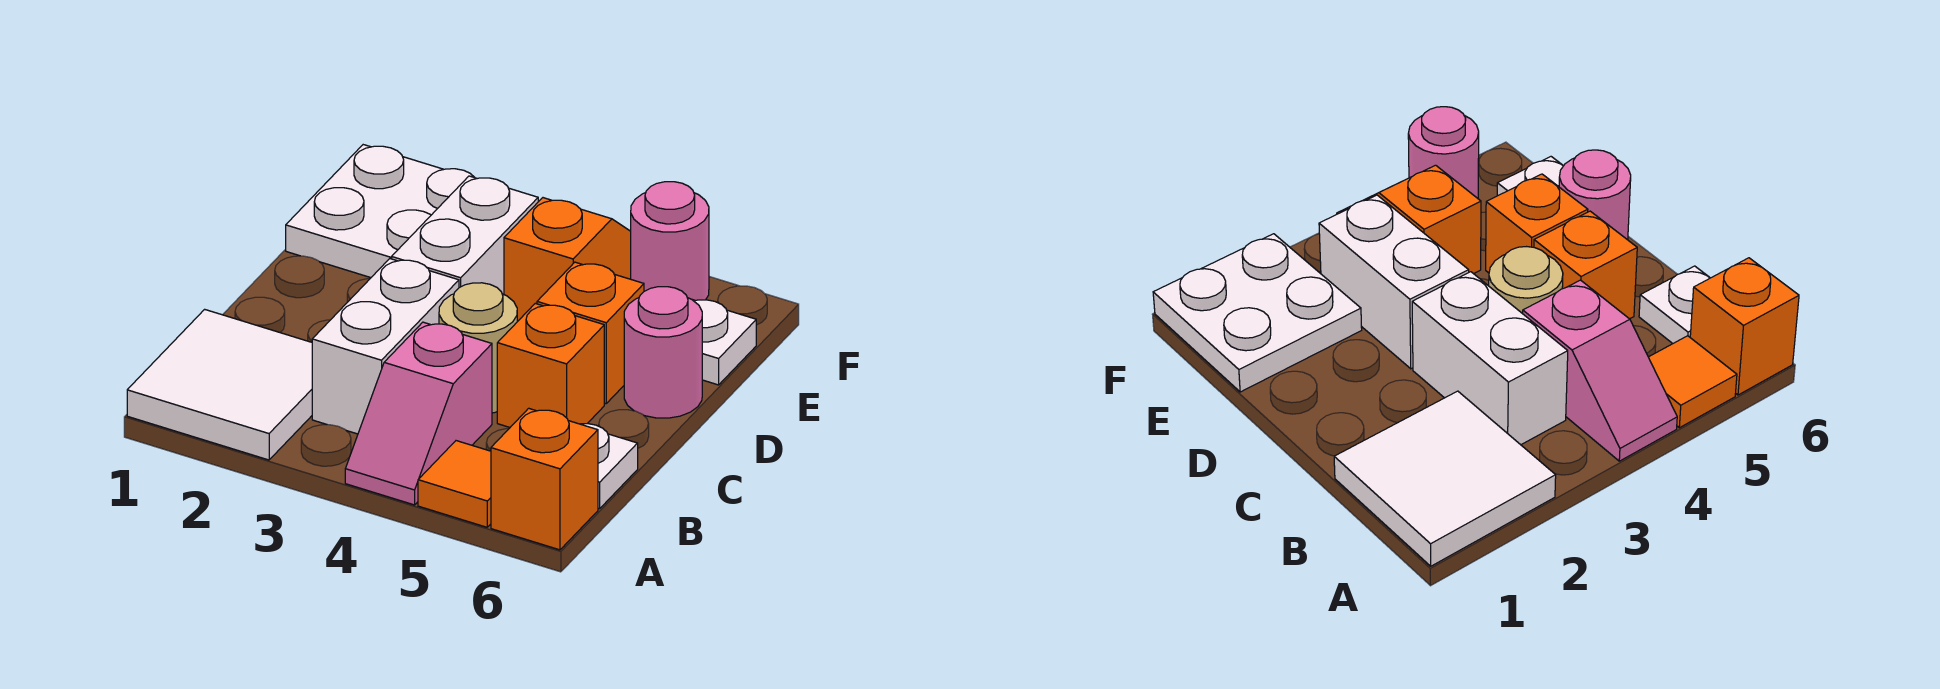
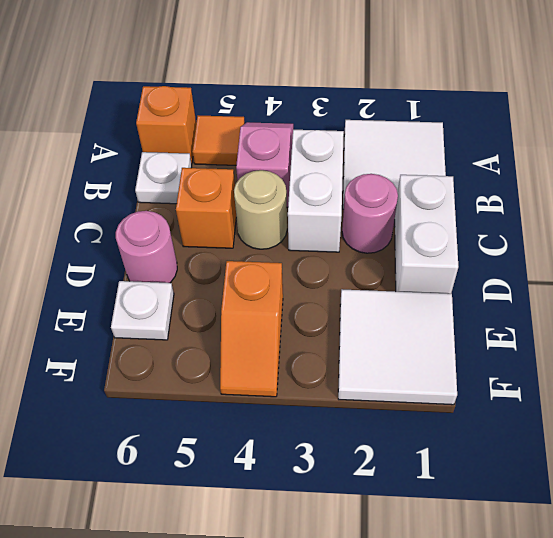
white 1x2 brick [392,176,538,294] -> white 1x2 brick moved to [395,175,458,294]
orange 1x1 brick [537,262,644,404] -> none
white 2x2 plate [286,145,475,278] -> white 2x2 tile [338,289,457,405]
pink 1x1 round brick [631,182,709,301] -> pink 1x1 round brick moved to [342,174,398,253]

